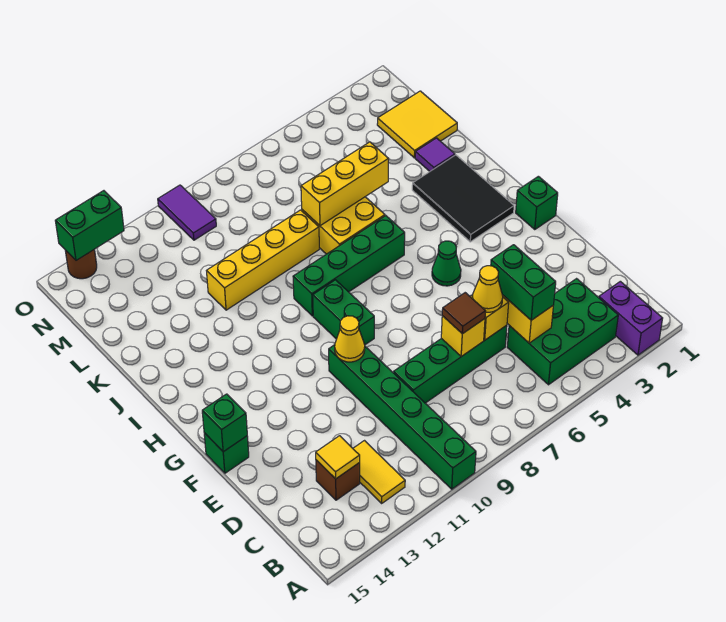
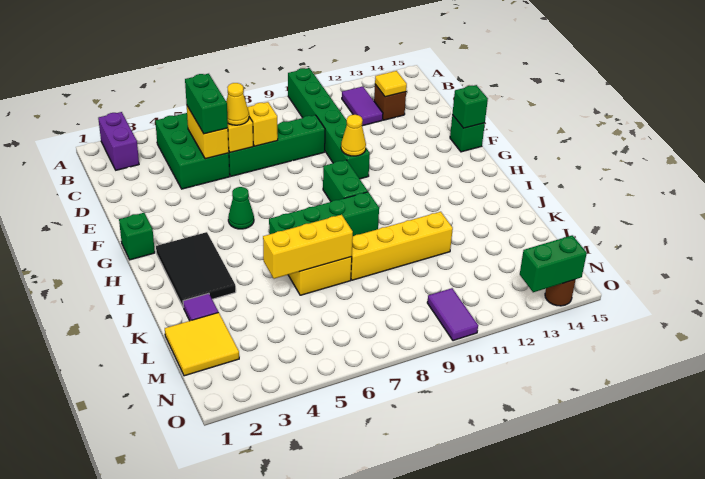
green 2x3 brick [507,279,618,385] -> green 2x3 brick turned to [155,113,230,189]
yellow 1x2 tile [353,441,405,503] -> purple 1x2 tile [342,86,383,126]
brown 1x1 tile [442,293,486,334] -> none

